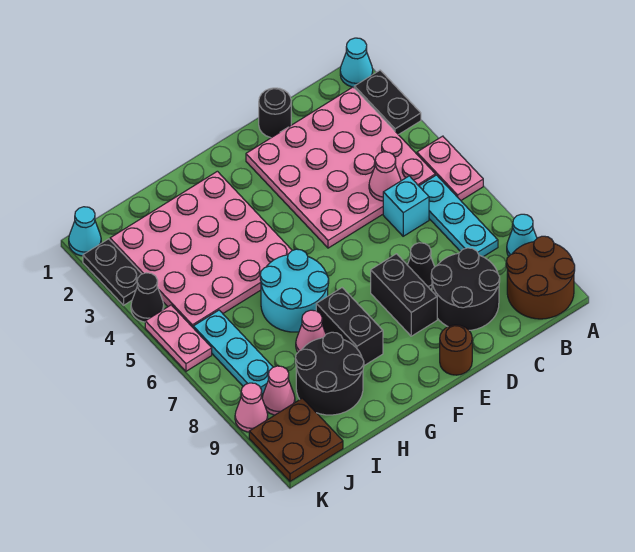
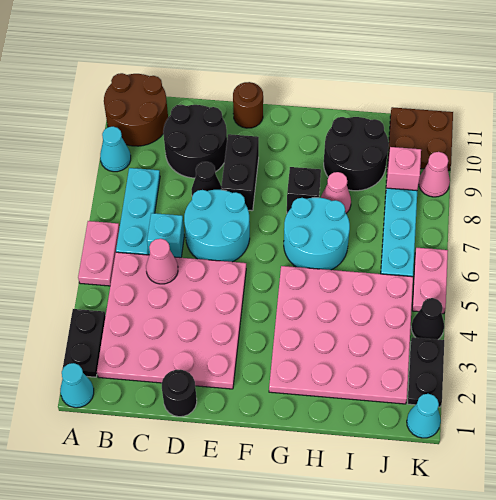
none -> cyan 2x2 round brick [184,190,250,262]
black 1x2 brick [316,288,383,366] -> black 1x1 brick [287,167,321,213]
pink 1x1 cone [262,366,295,415] -> pink 1x1 brick [386,147,421,191]

